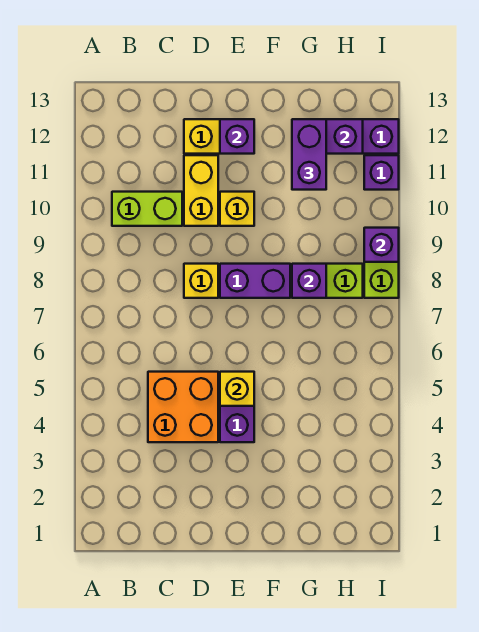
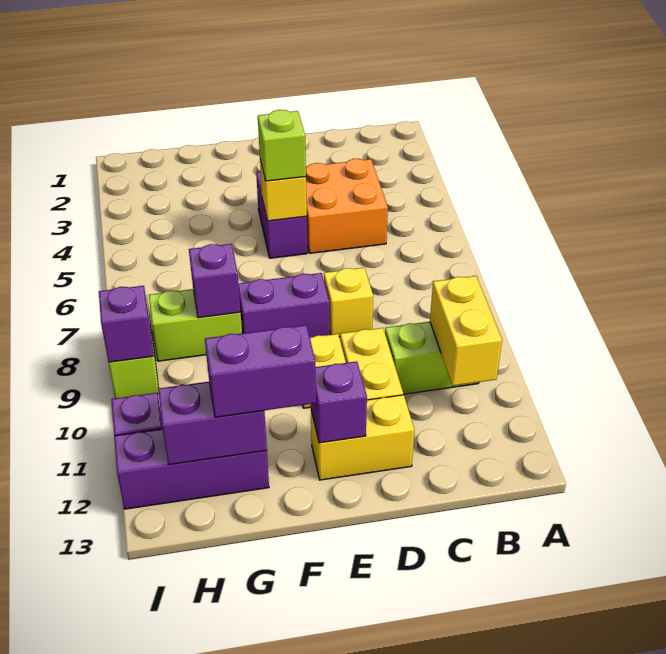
none -> yellow 1x2 brick [430,276,502,386]
none -> lime 1x1 brick [258,110,306,181]
purple 1x2 brick [292,119,326,190] -> purple 1x2 brick turned to [205,325,316,417]

